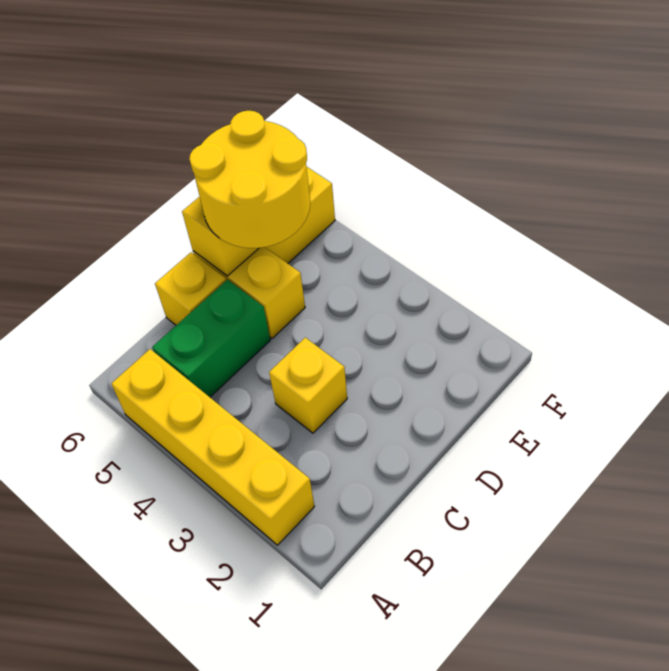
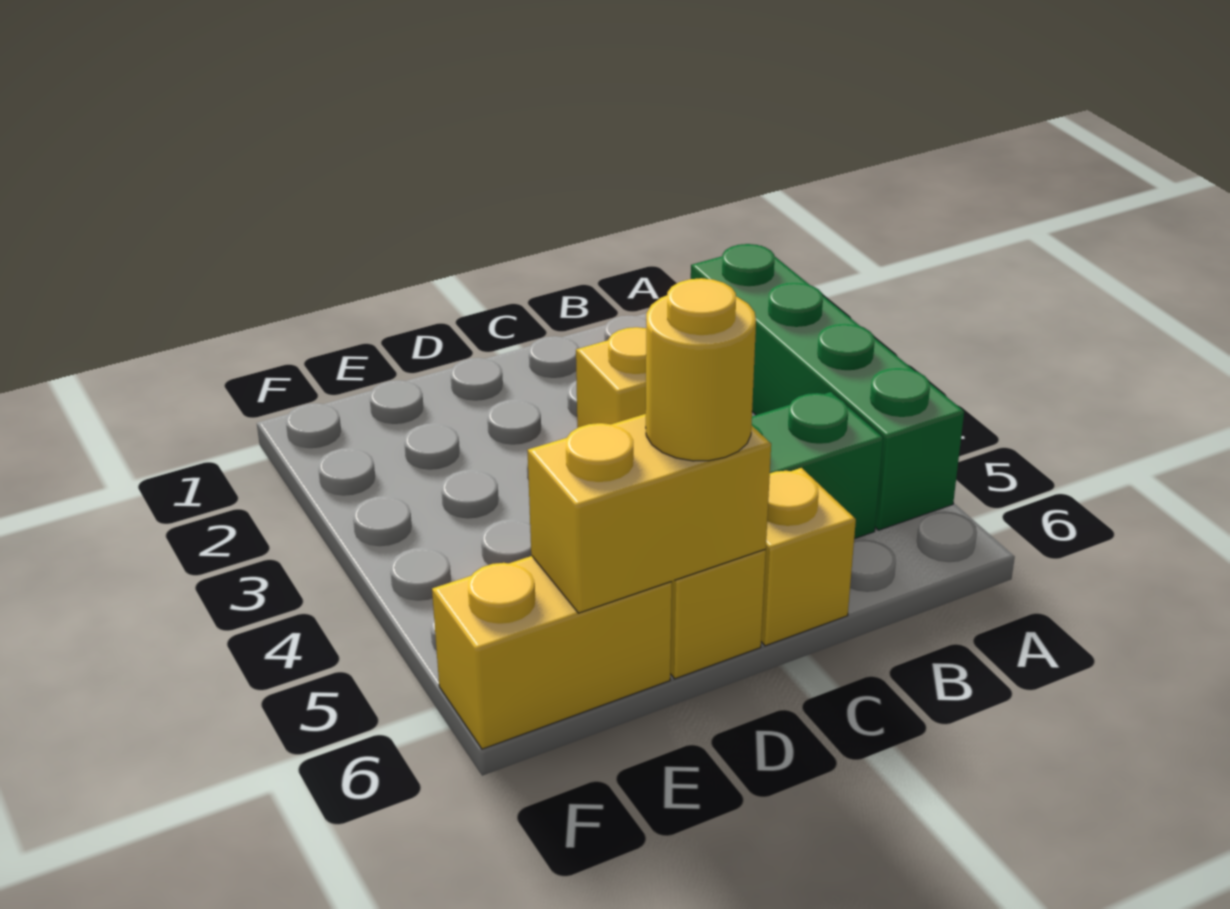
yellow 1x4 brick [111,349,314,545] -> green 1x4 brick [691,244,964,530]
yellow 2x2 round brick [189,111,310,248] -> yellow 1x1 round brick [646,278,756,461]

